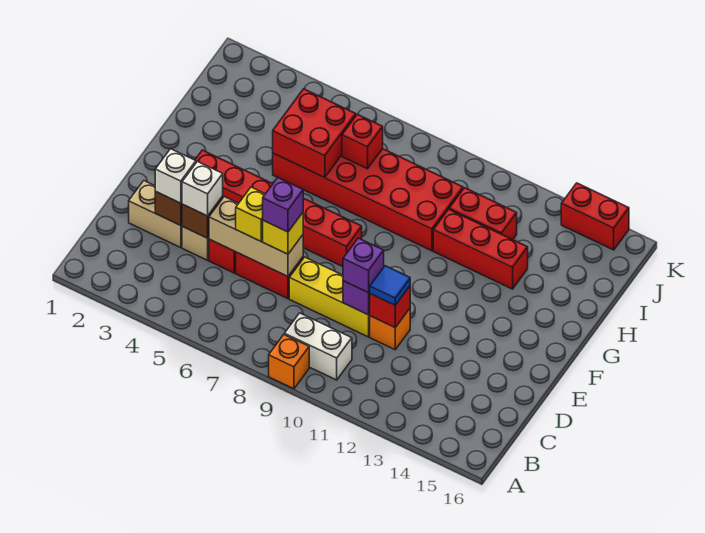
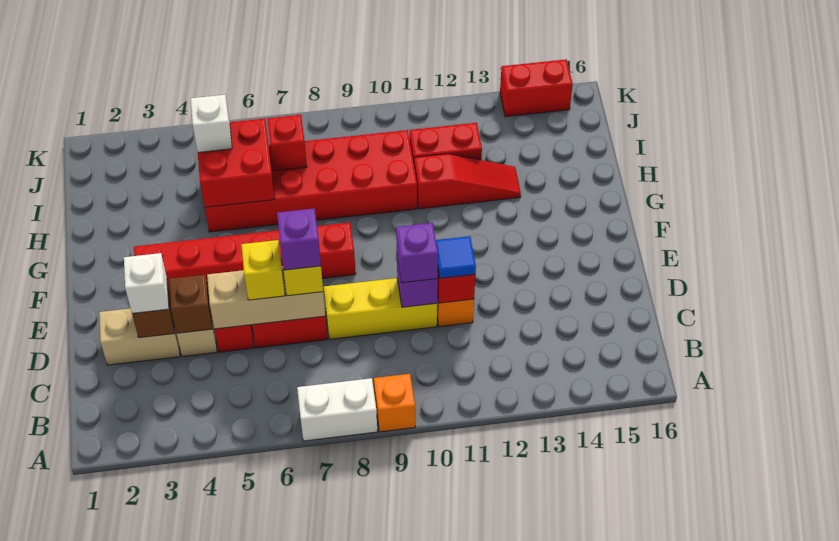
white 1x2 brick [284,313,352,380] -> white 1x2 brick moved to [297,378,377,441]
white 1x1 brick [182,162,223,216] -> white 1x1 brick moved to [191,95,232,152]
red 1x3 brick [433,209,528,289] -> red 1x3 slope [414,154,521,209]

